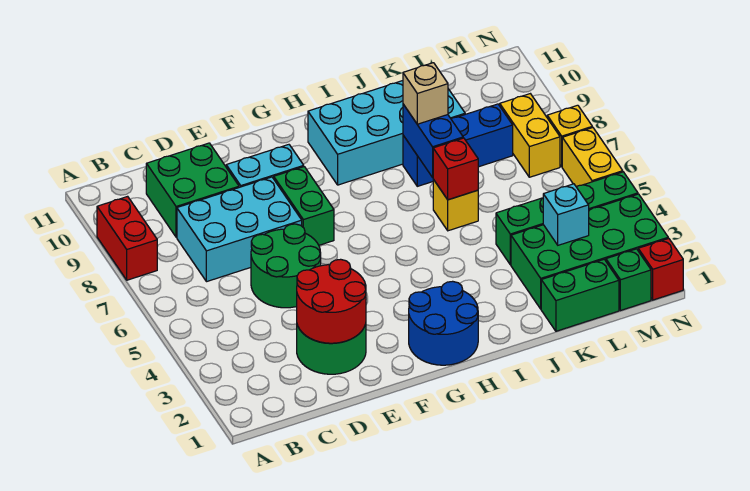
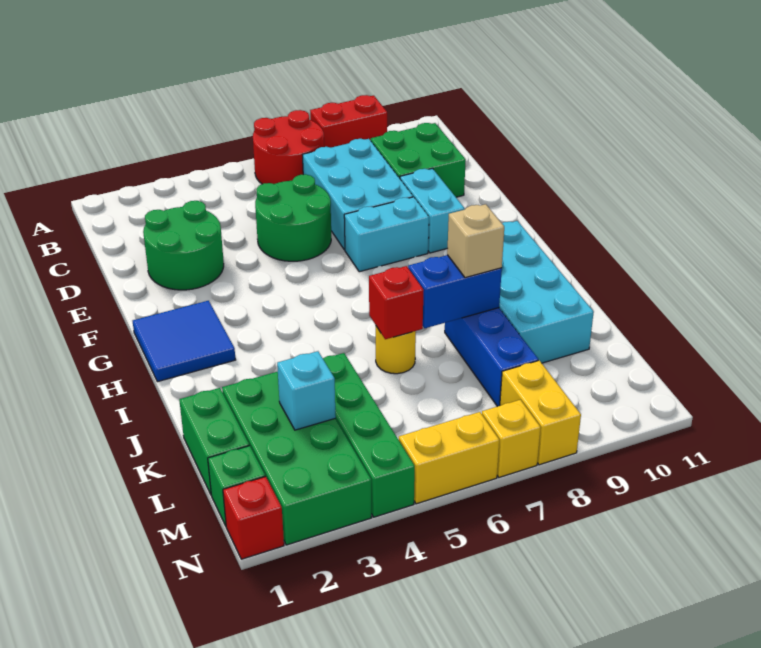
red 2x2 round brick [297,259,366,343] -> red 2x2 round brick moved to [253,110,324,184]
green 1x2 brick [274,167,334,245] -> cyan 1x2 brick [344,197,429,272]
blue 2x2 round brick [409,281,478,365] -> blue 2x2 tile [133,301,236,382]
yellow 1x1 brick [433,180,478,231] -> yellow 1x1 round brick [376,326,416,374]
yellow 1x2 brick [500,94,560,177] -> yellow 1x2 brick turned to [500,360,581,465]

